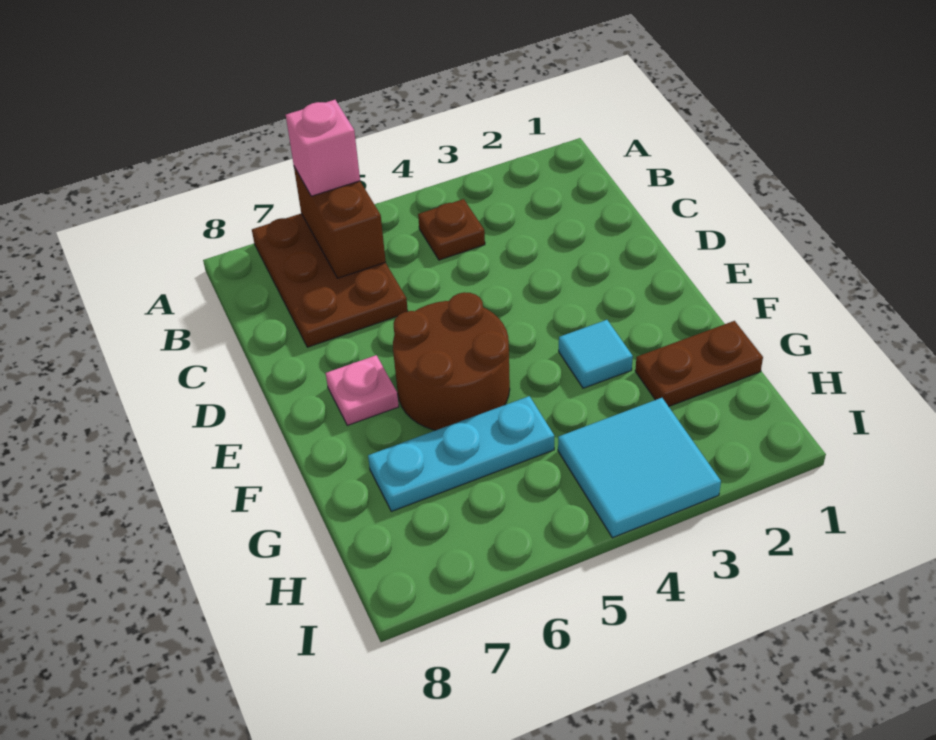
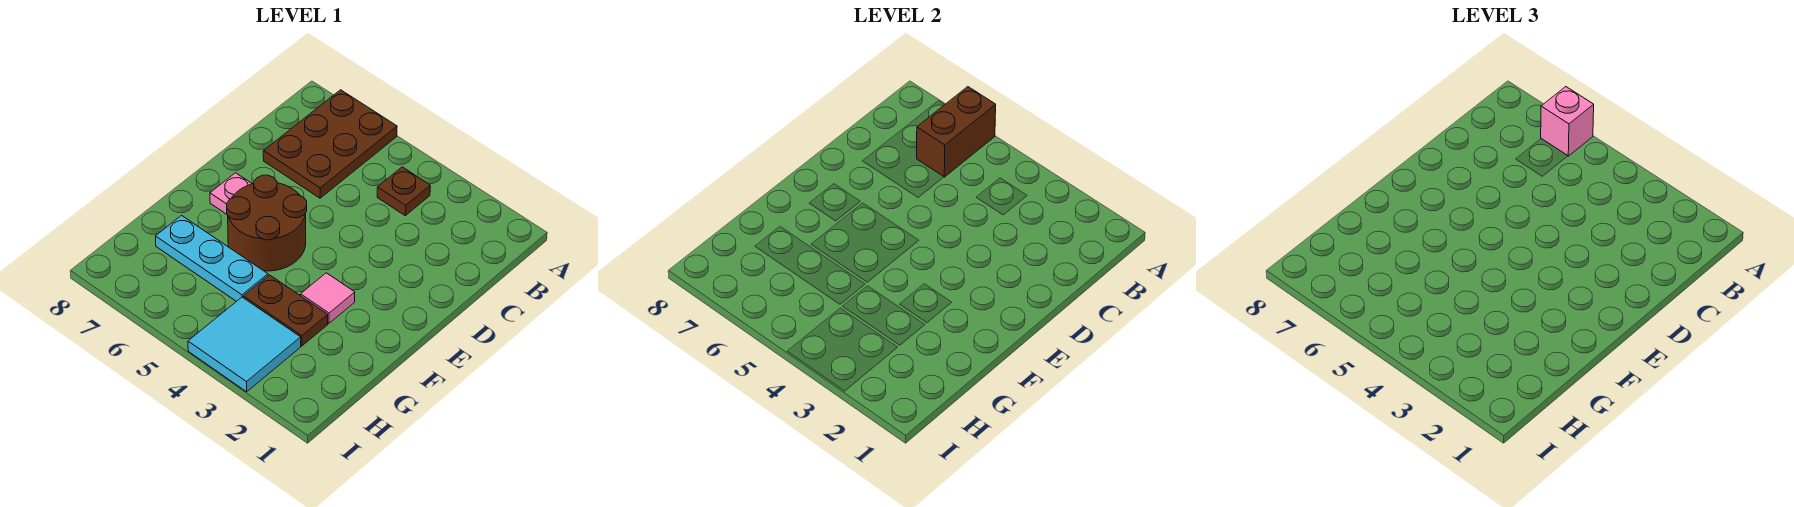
cyan 1x1 tile [559,320,633,388] -> pink 1x1 tile [301,273,355,323]
brown 1x2 plate [635,321,763,406] -> brown 1x2 plate moved to [243,275,328,346]

